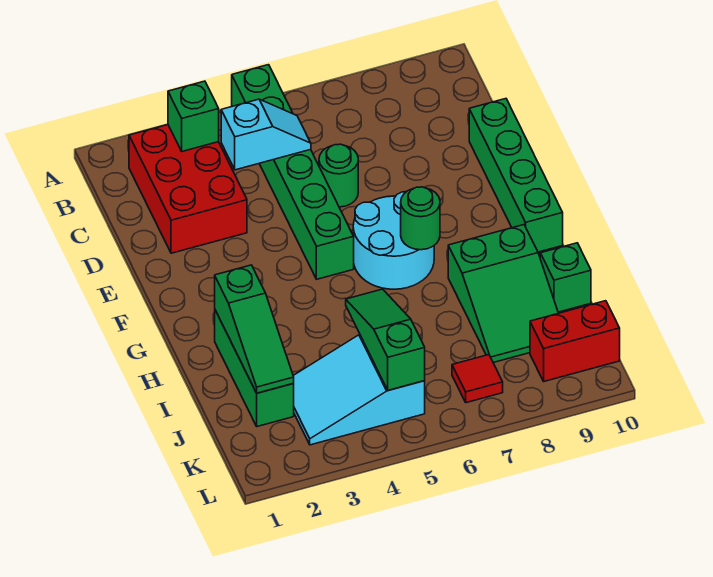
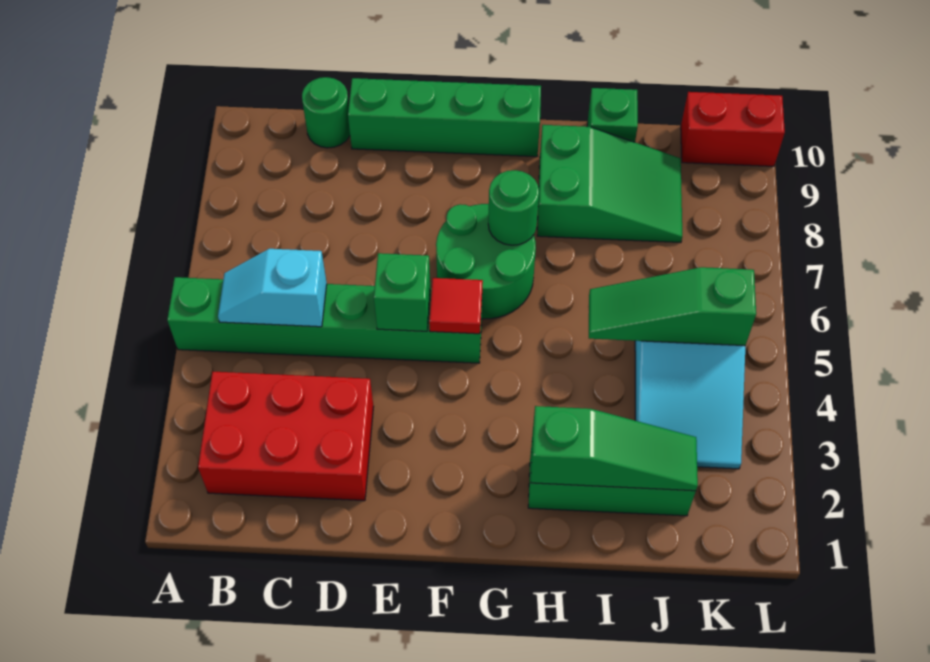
green 1x1 brick [168,81,219,151] -> green 1x1 brick moved to [374,253,430,331]
cyan 1x2 slope [221,99,311,170] -> cyan 1x2 slope turned to [218,249,327,327]
green 1x1 round brick [319,144,358,207] -> green 1x1 round brick moved to [302,77,350,148]
cyan 2x2 round brick [353,192,434,289] -> green 2x2 round brick [436,204,536,319]
red 1x1 tile [452,355,503,403] -> red 1x1 tile moved to [429,278,483,334]
red 1x2 brick [530,301,620,381] -> red 1x2 brick turned to [681,92,785,166]

